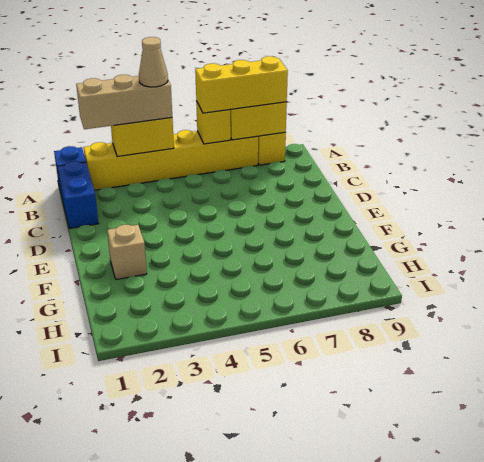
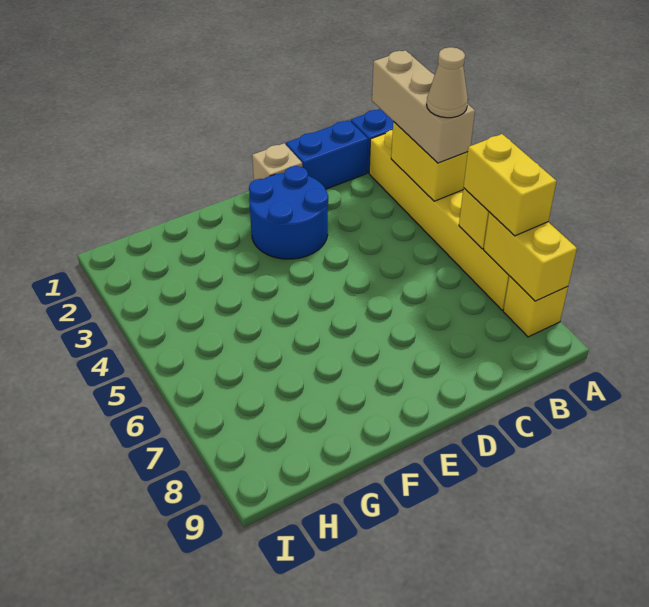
yellow 1x3 brick [195,56,288,113] -> yellow 1x2 brick [464,134,556,236]
none -> blue 2x2 round brick [249,166,328,259]
tan 1x1 brick [107,225,147,279] -> tan 1x1 brick moved to [252,143,302,180]

